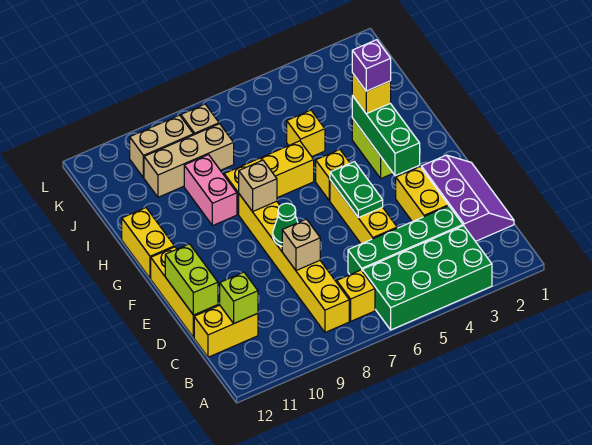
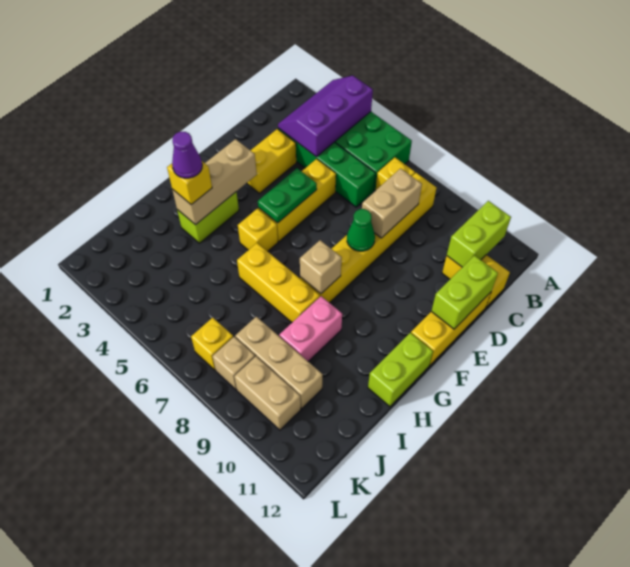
purple 2x3 slope [421,155,514,241] -> purple 2x3 slope moved to [278,76,373,157]
lime 1x1 brick [220,272,258,323] -> lime 1x2 brick [447,201,511,267]
tan 1x1 brick [282,219,320,271] -> tan 1x2 brick [362,168,422,238]
green 1x3 brick [352,96,420,176] -> tan 1x3 brick [172,139,257,225]
yellow 1x2 brick [122,208,174,279] -> lime 1x2 brick [368,333,433,406]
purple 1x1 brick [352,40,391,91] -> purple 1x1 cone [172,132,202,178]
yellow 1x1 brick [287,110,325,156] -> yellow 1x1 brick moved to [191,318,233,370]

